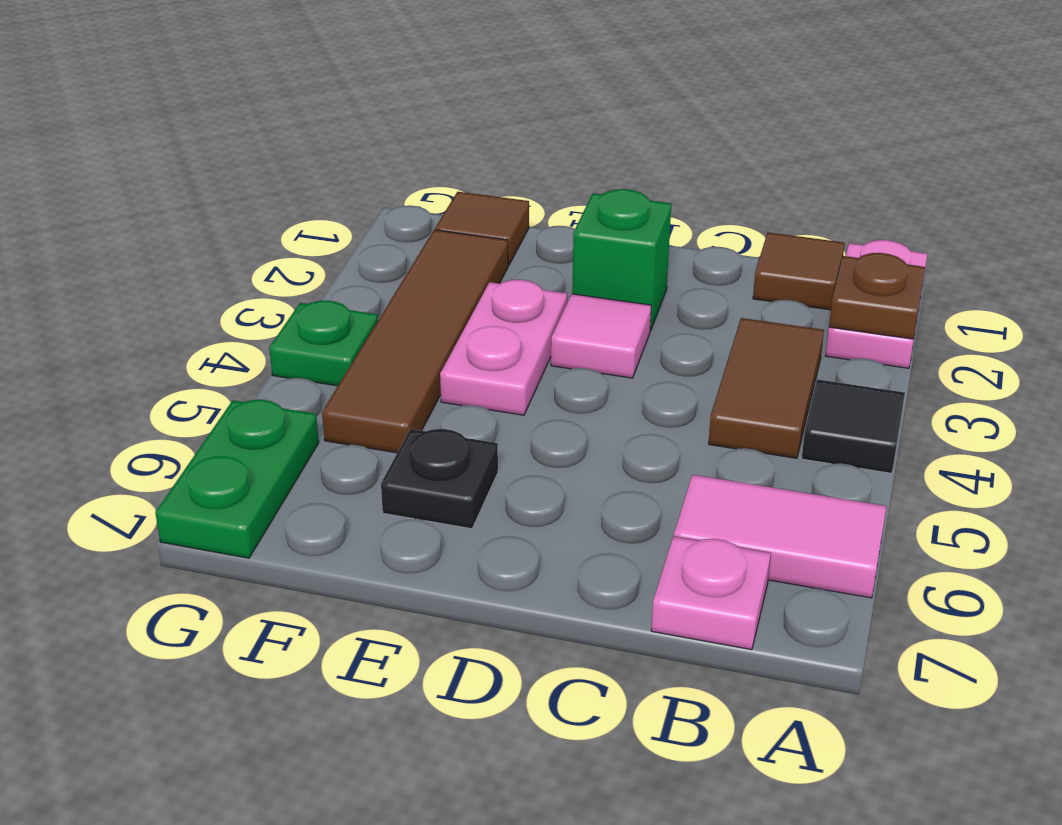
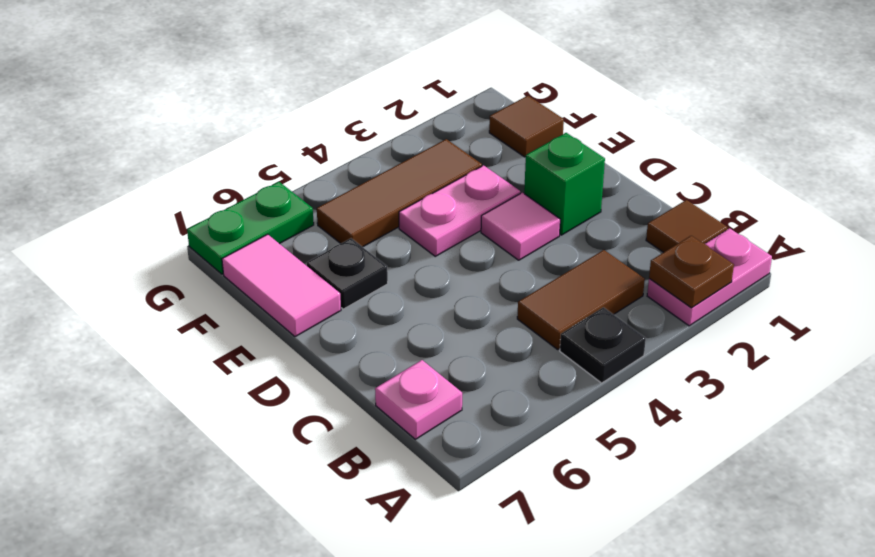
black 1x1 tile [802,379,905,473] -> black 1x1 plate [560,307,646,383]
pink 1x2 tile [674,475,887,598] -> pink 1x2 tile moved to [222,234,341,337]
brown 1x4 tile [322,230,508,453] -> brown 1x3 tile [317,139,482,247]
green 1x1 plate [269,301,378,386] -> none

